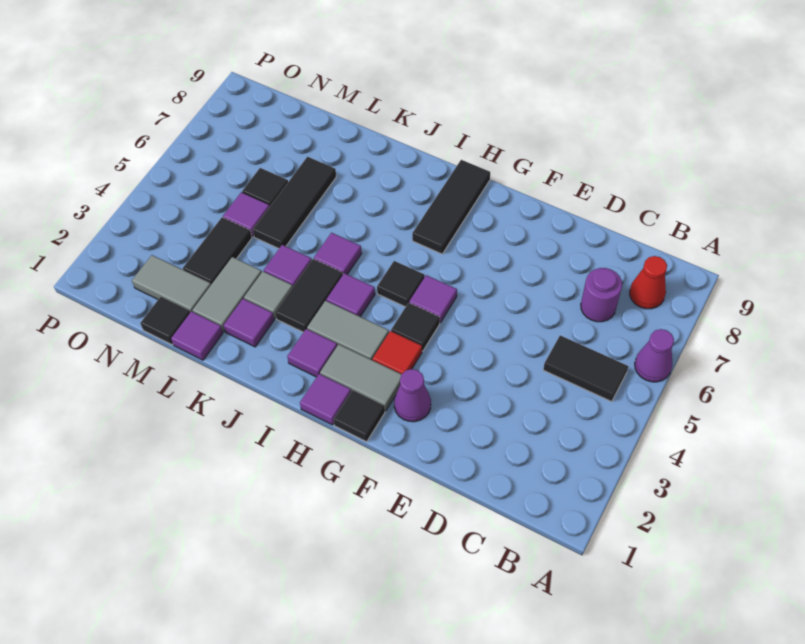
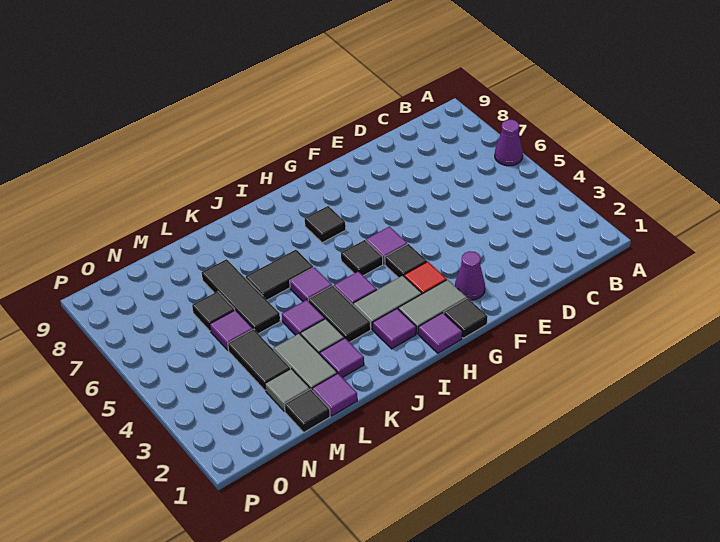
black 1x2 tile [543,335,628,402] -> black 1x2 tile moved to [246,250,313,300]
red 1x1 cone [630,256,667,309] -> none
purple 1x1 round brick [581,268,622,322] -> none
black 1x3 tile [412,160,490,254] -> black 1x1 tile [305,206,346,243]
grey 1x2 tile [132,255,211,312] -> grey 1x1 tile [265,369,310,411]

